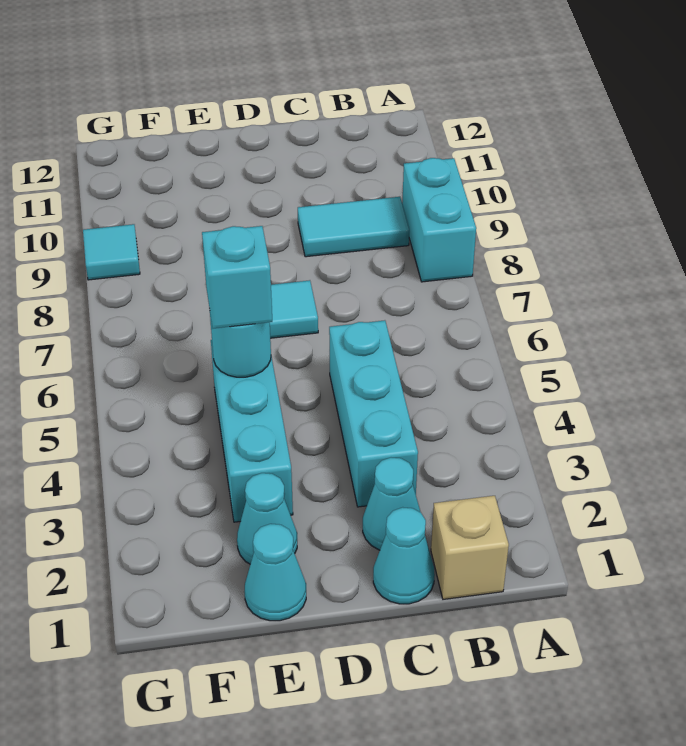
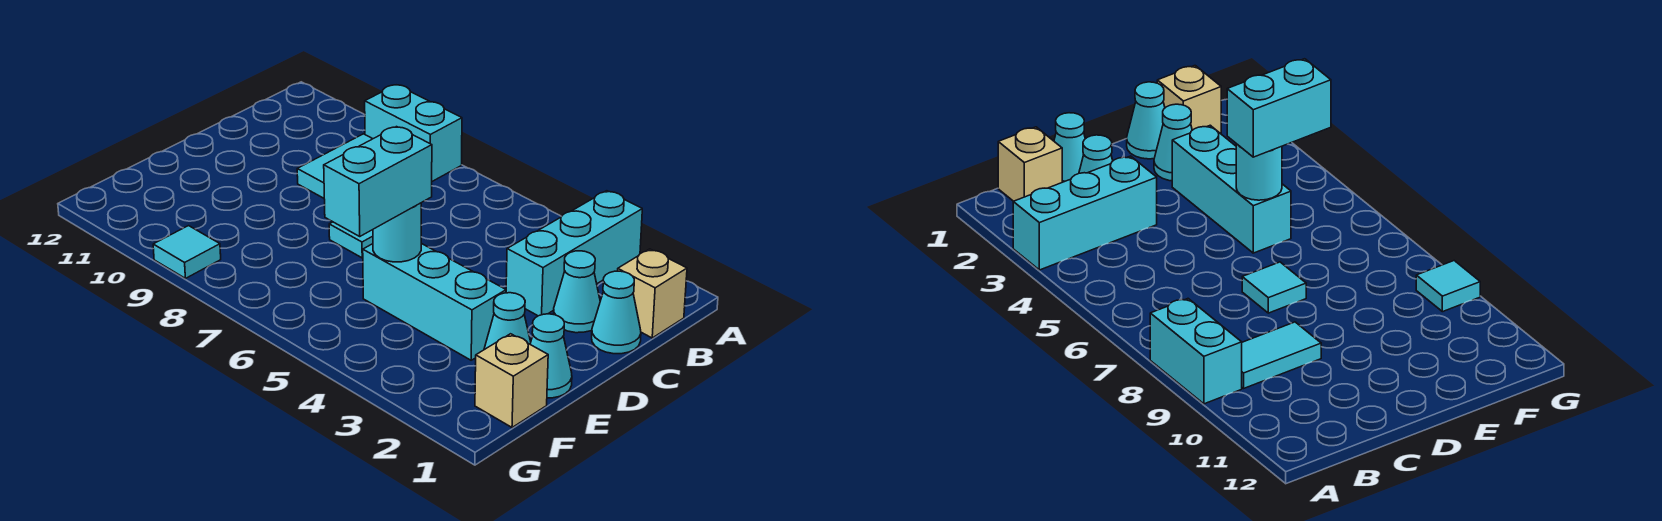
cyan 1x3 brick [329,320,418,507] -> cyan 1x3 brick turned to [506,191,642,316]
cyan 1x1 brick [202,226,272,328] -> cyan 1x2 brick [324,127,432,236]
none -> tan 1x1 brick [475,334,548,428]

